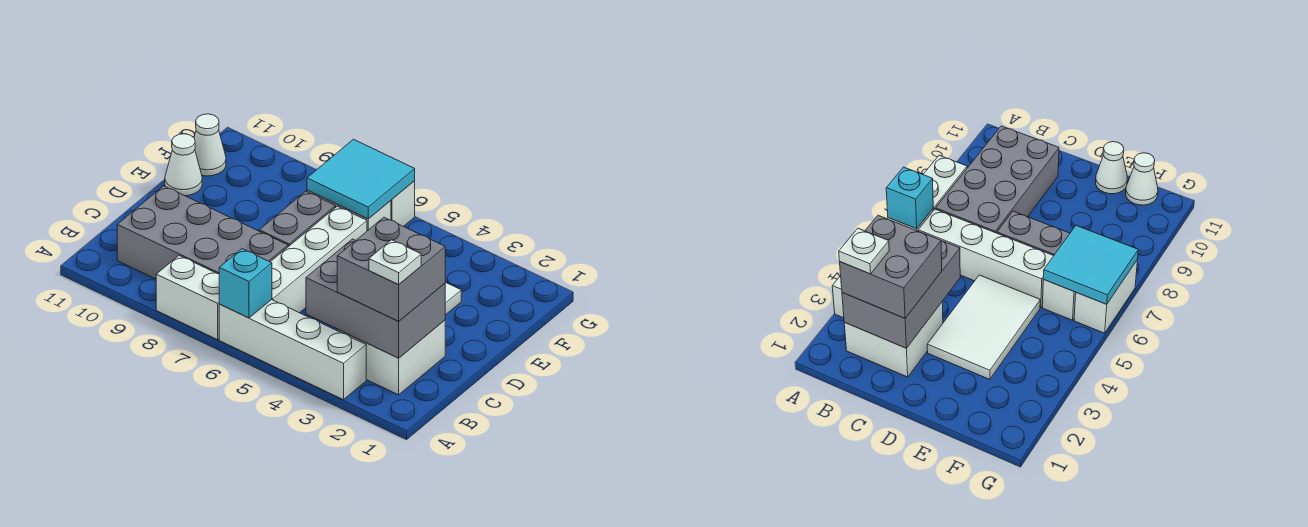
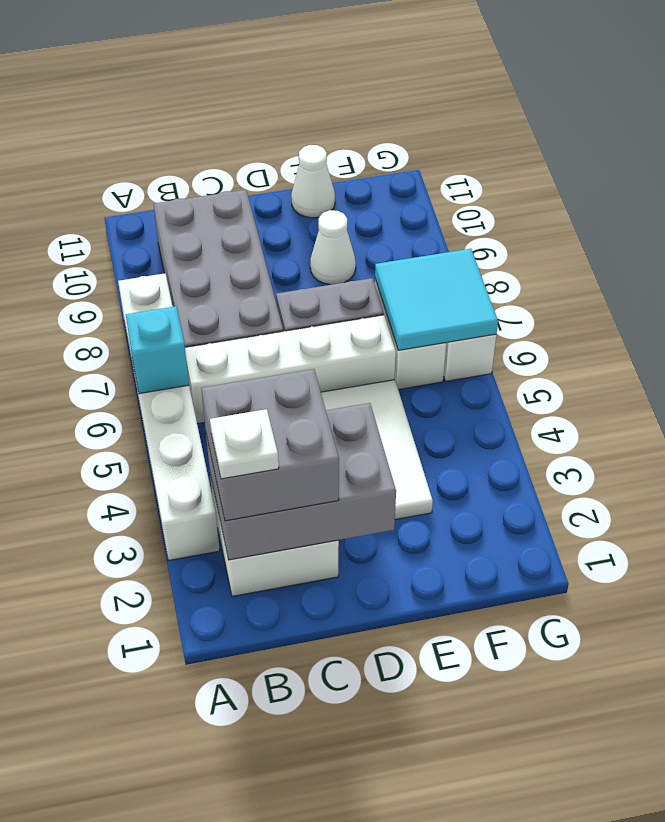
grey 2x3 brick [306,239,445,358] -> grey 2x3 brick turned to [206,403,396,560]
white 1x1 cone [194,114,226,176] -> white 1x1 cone moved to [310,210,356,285]

